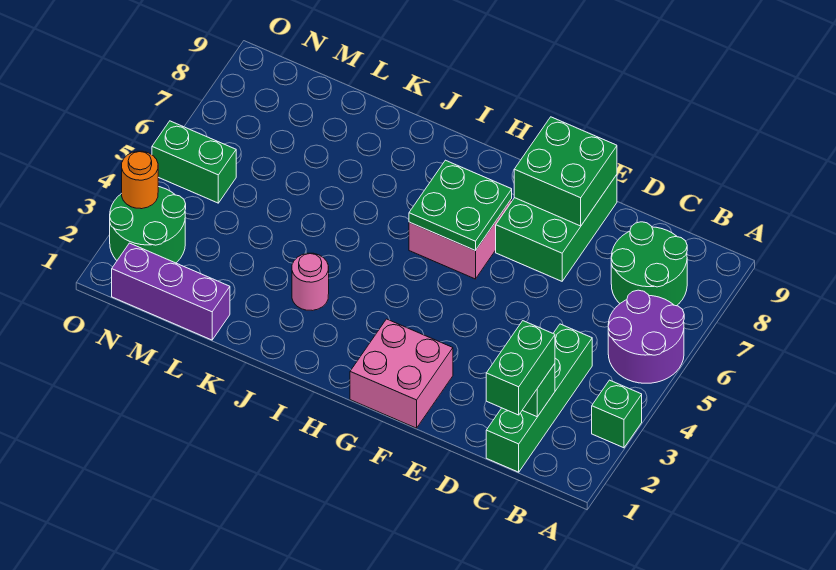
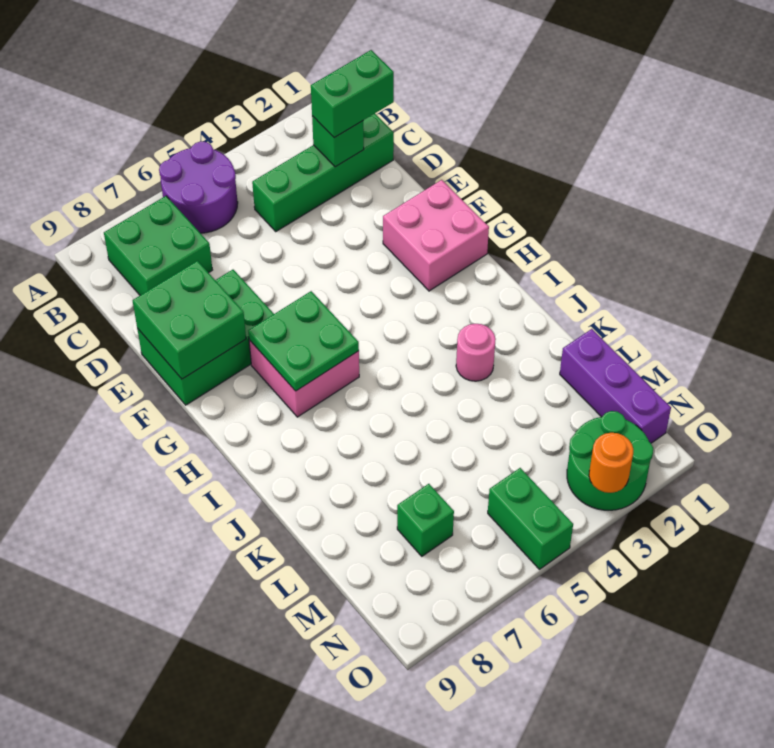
green 1x1 brick [592,380,642,448] -> green 1x1 brick moved to [397,484,454,556]
green 2x2 round brick [611,222,687,306] -> green 2x2 brick [104,196,212,295]

